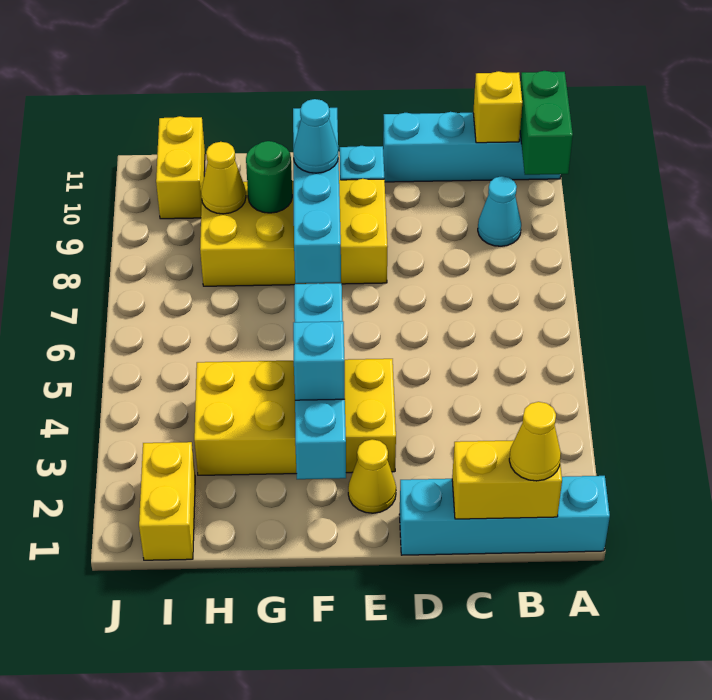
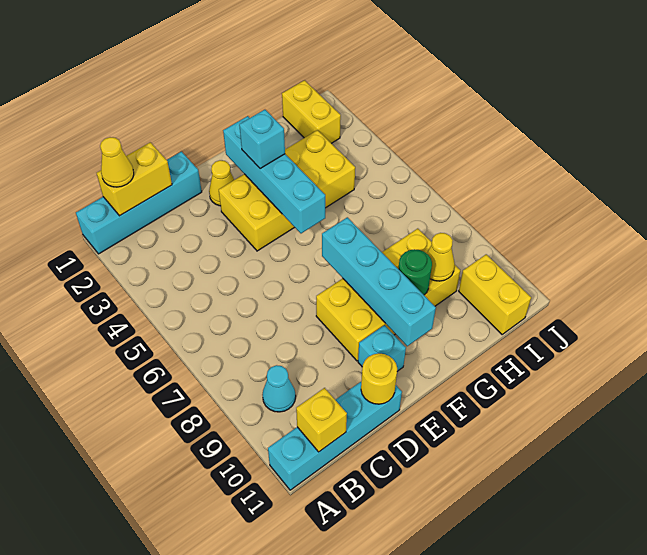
green 1x2 brick [520,71,573,175] -> none
none -> yellow 1x1 round brick [361,353,397,404]
cyan 1x1 cone [293,99,338,173] -> none

